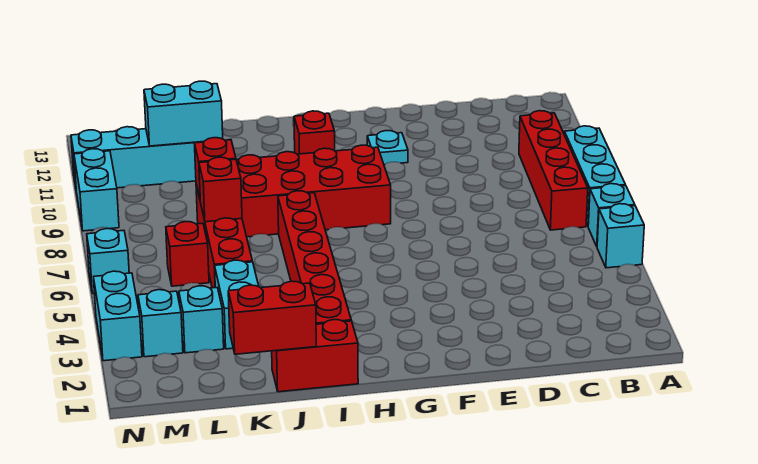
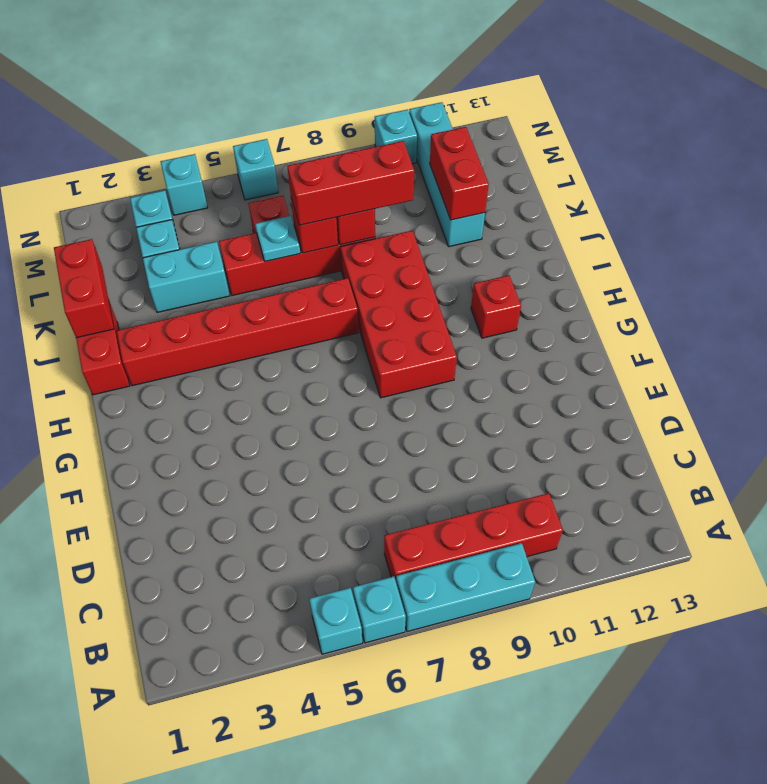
cyan 1x1 plate [367,131,408,165] -> cyan 1x1 plate moved to [255,216,300,262]
none -> red 1x3 brick [287,141,414,225]
cyan 1x2 brick [144,81,223,146] -> red 1x2 brick [430,127,489,220]
cyan 1x2 brick [94,271,142,361] -> cyan 1x1 brick [161,154,208,215]
cyan 1x2 brick [74,149,119,231] -> cyan 1x1 brick [375,110,417,164]

